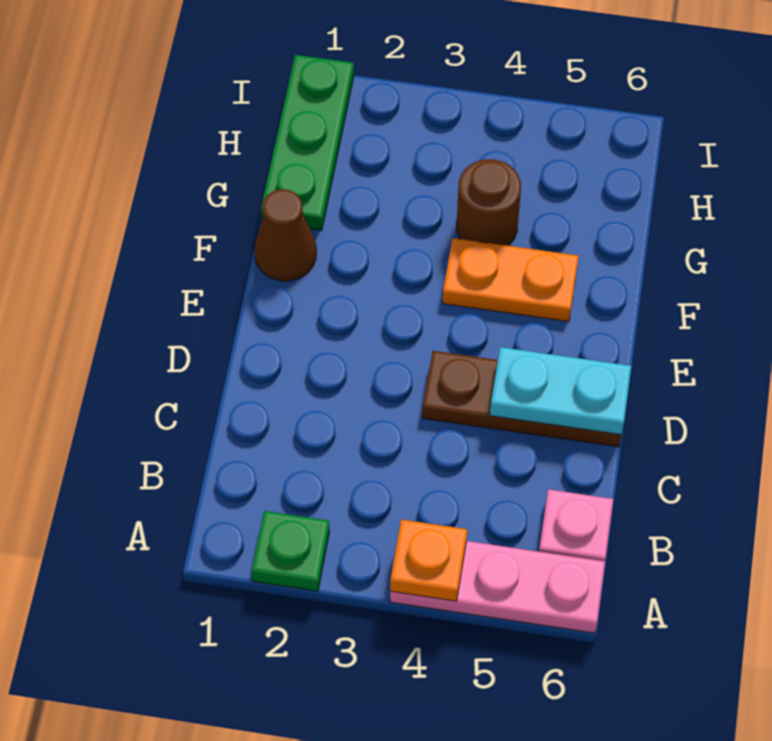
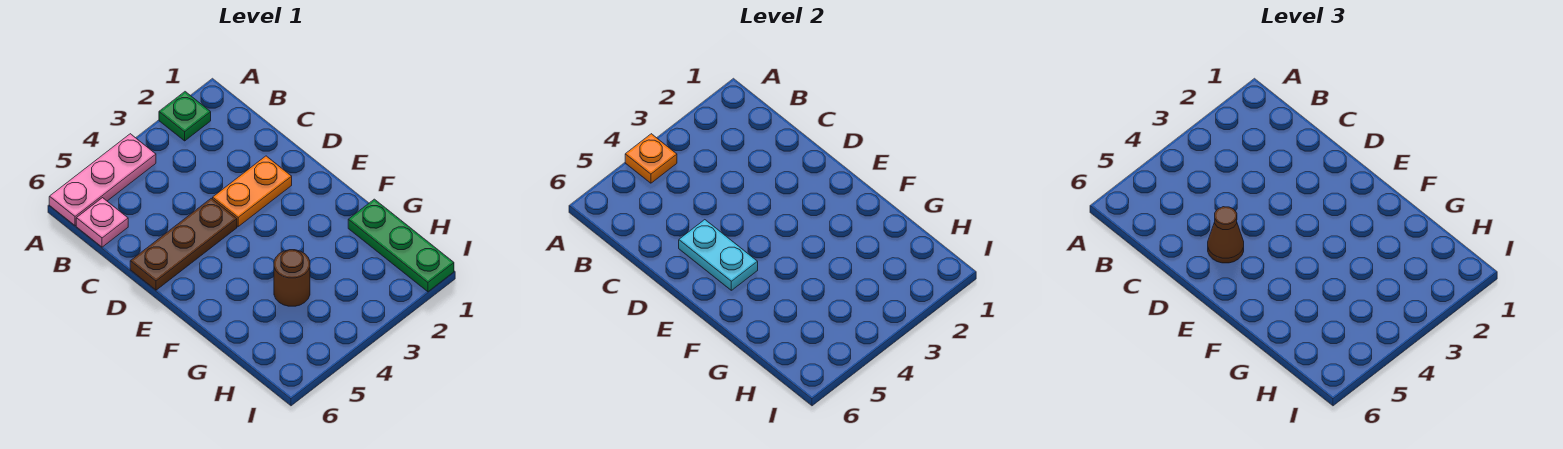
cyan 1x2 plate [490,347,631,435] -> cyan 1x2 plate turned to [679,220,758,290]
brown 1x1 cone [255,189,316,281] -> brown 1x1 cone moved to [1208,207,1244,263]
orange 1x2 plate [443,238,579,321] -> orange 1x2 plate moved to [213,156,292,226]

